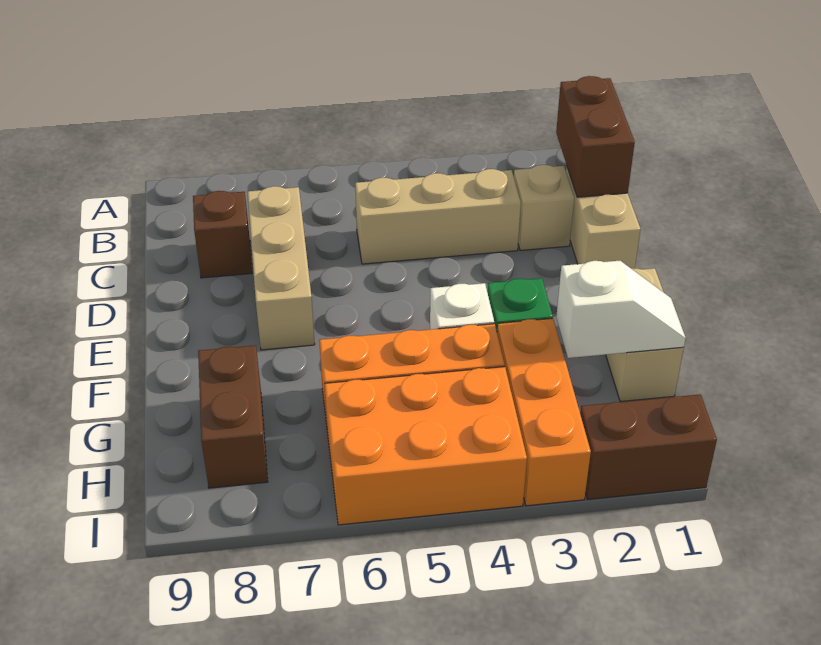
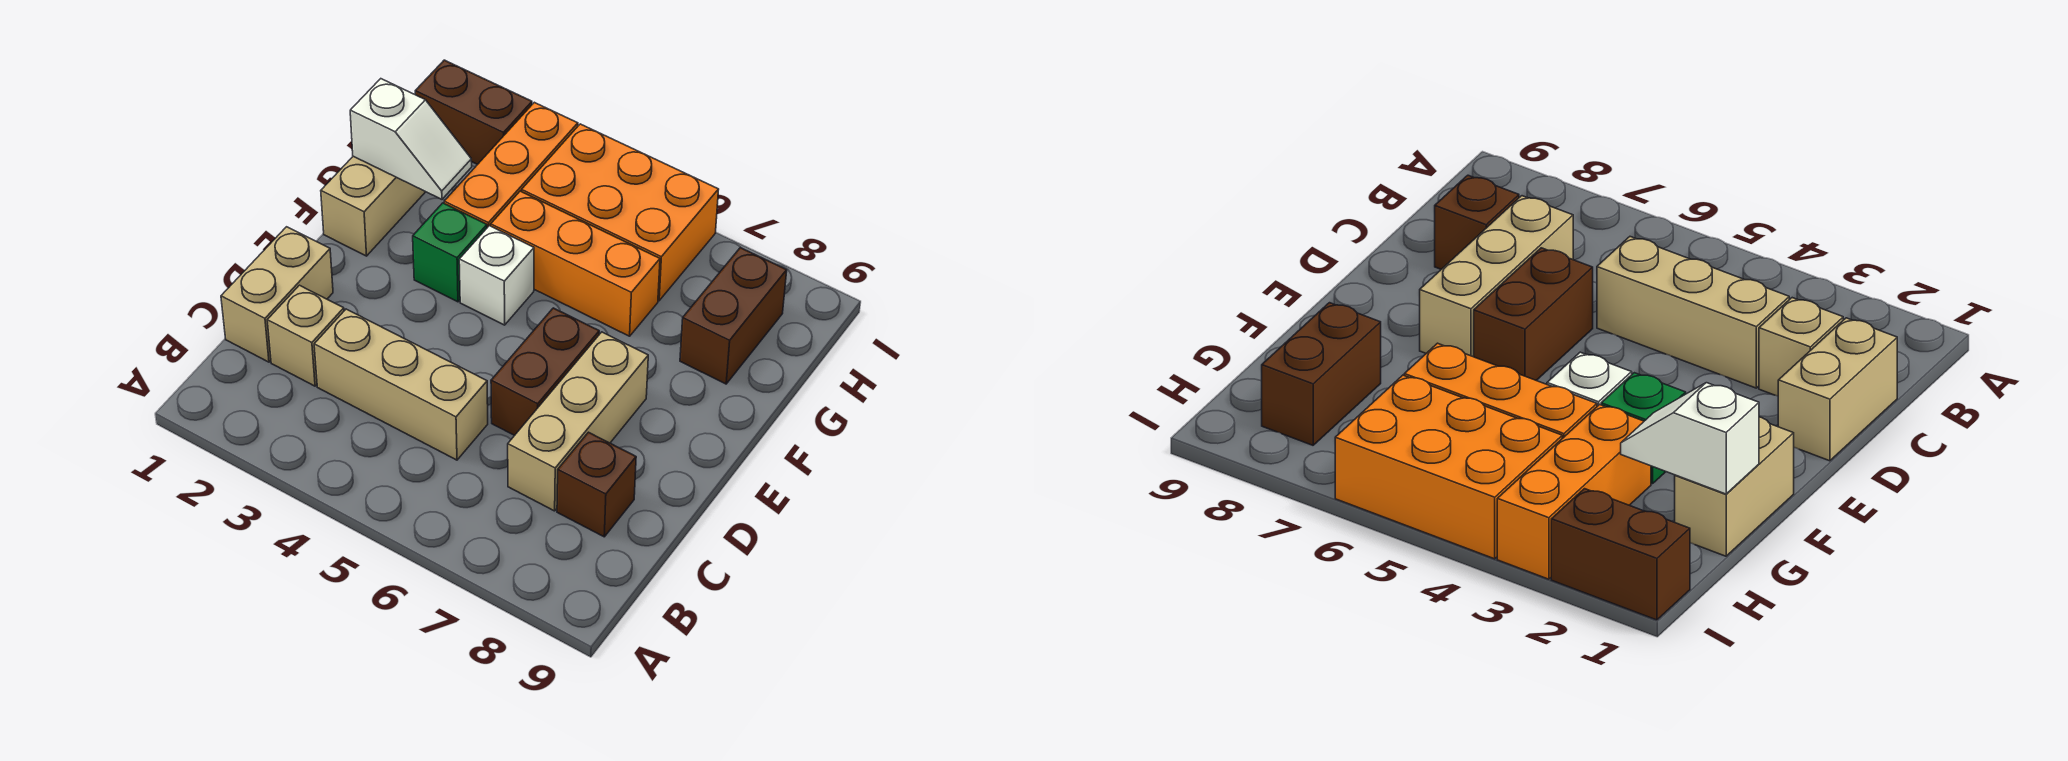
brown 1x2 brick [556,76,635,197] -> brown 1x2 brick moved to [491,308,599,435]
white 1x2 slope [556,261,686,358] -> white 1x2 slope turned to [350,79,472,199]

